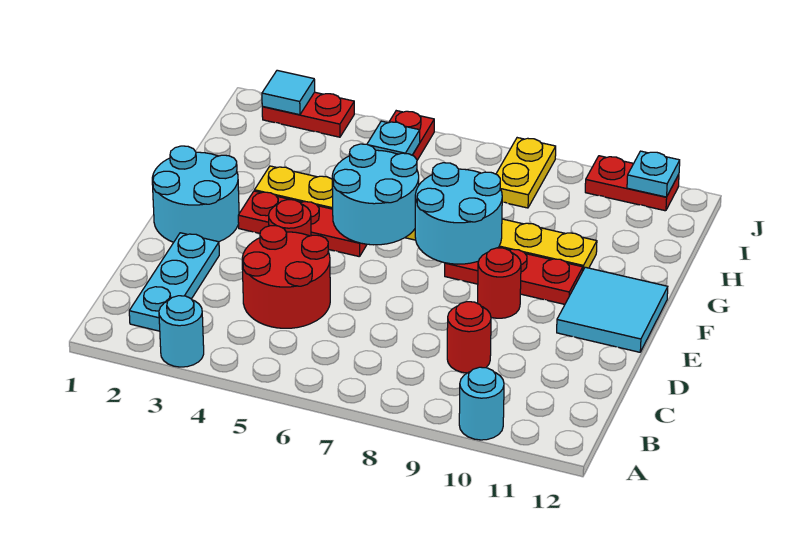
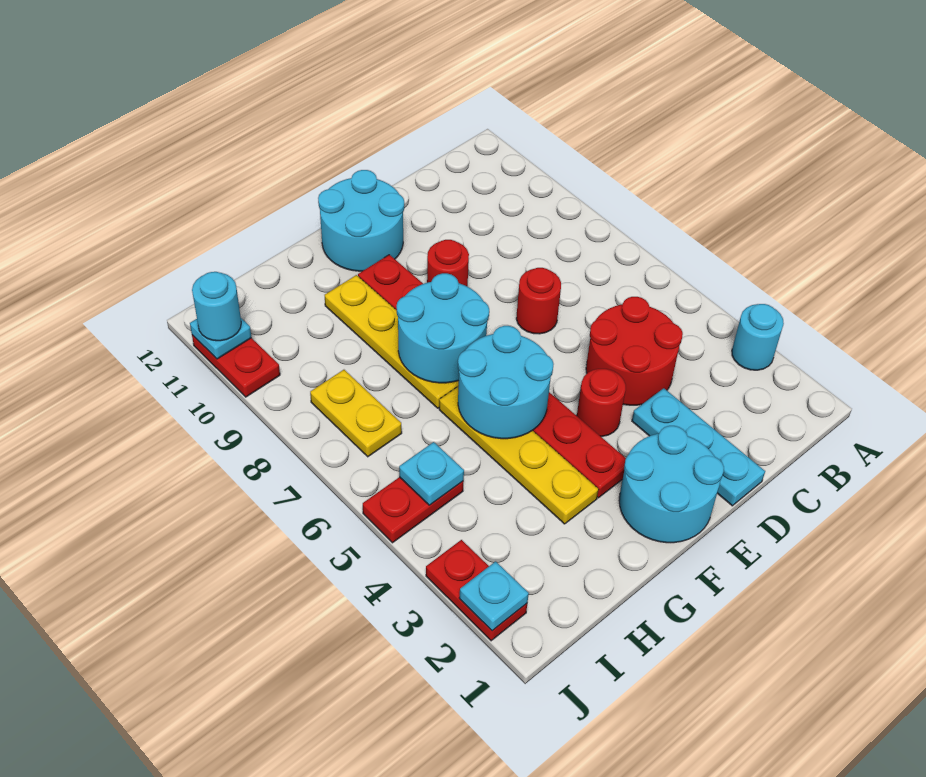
cyan 1x1 round brick [459,367,504,440] -> cyan 1x1 round brick moved to [192,272,241,341]
cyan 1x3 plate [129,233,219,331] -> cyan 1x3 plate turned to [632,388,765,506]
red 1x1 round brick [447,302,491,373] -> red 1x1 round brick moved to [516,268,561,334]
cyan 2x2 tile [557,267,668,352] -> cyan 2x2 round brick [318,170,404,271]
yellow 1x2 plate [496,138,556,208] -> yellow 1x2 plate turned to [310,370,402,457]
cyan 1x1 tile [262,70,315,115] -> cyan 1x1 plate [459,561,529,631]

